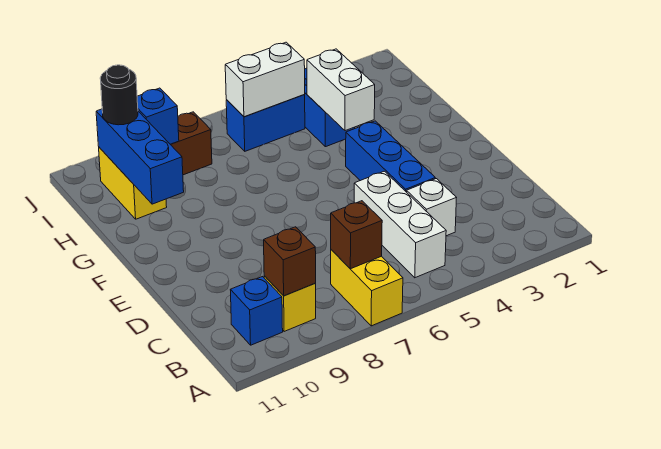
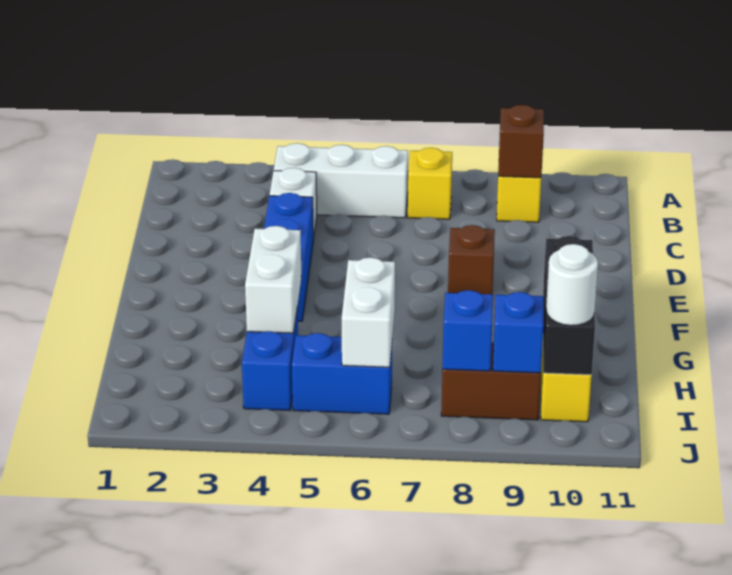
yellow 1x2 brick [331,250,403,326] -> yellow 1x1 brick [408,148,452,219]
white 1x3 brick [354,171,446,278] -> white 1x3 brick turned to [274,143,408,218]
brown 1x1 brick [331,201,382,269] -> brown 1x1 brick moved to [448,225,495,294]
blue 1x1 brick [231,277,283,345] -> blue 1x1 brick moved to [443,290,493,371]
blue 1x3 brick [96,109,184,204] -> black 1x3 brick [543,236,595,375]
white 1x2 brick [225,42,305,117] -> white 1x2 brick turned to [342,257,395,367]
black 1x1 round brick [100,65,138,125] -> white 1x1 round brick [546,244,598,326]

